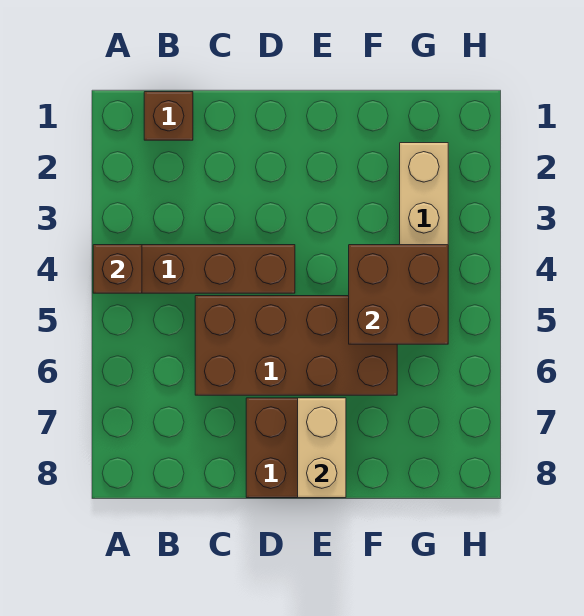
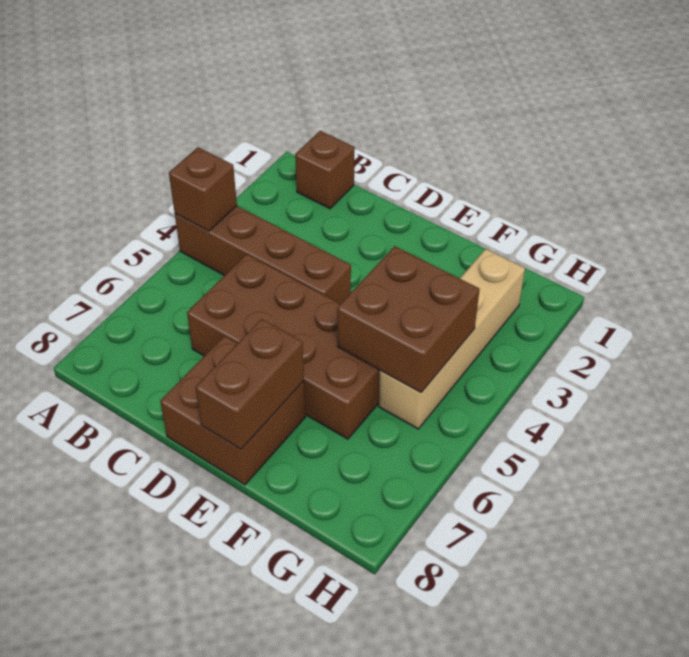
tan 1x2 brick [298,398,346,498] -> brown 1x2 brick [195,319,304,449]

